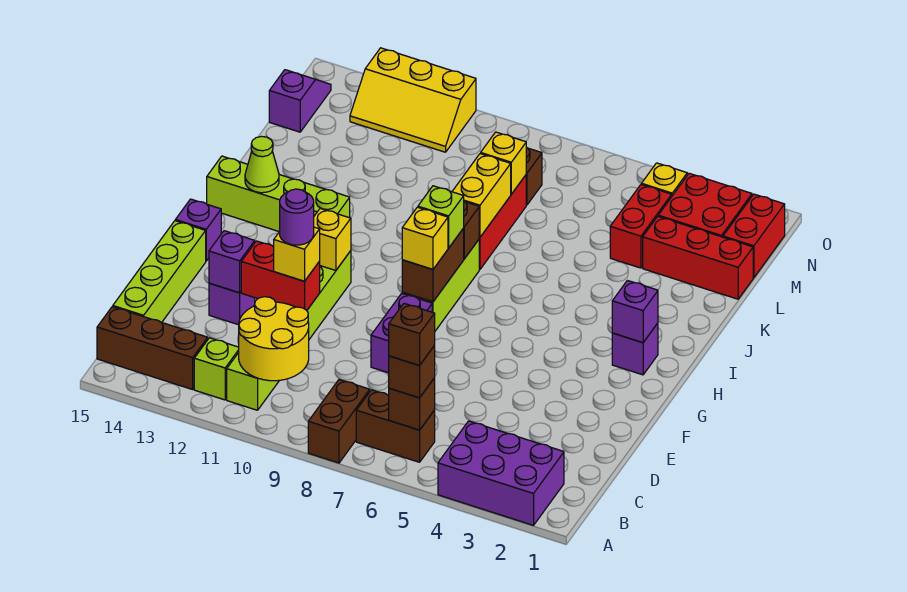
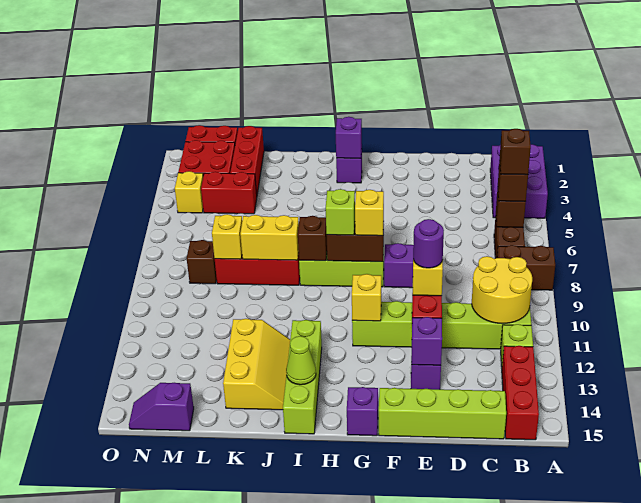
brown 1x3 brick [97,307,208,389] -> red 1x3 brick [502,346,539,440]
yellow 2x3 slope [350,48,476,152] -> yellow 2x3 slope moved to [223,319,290,410]

